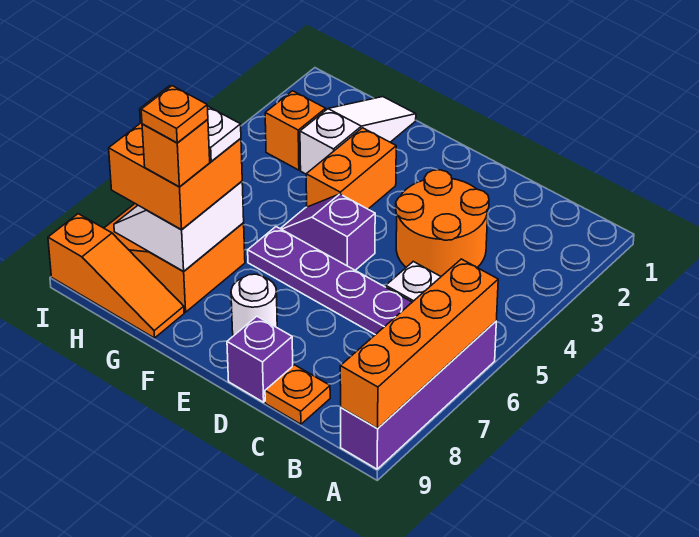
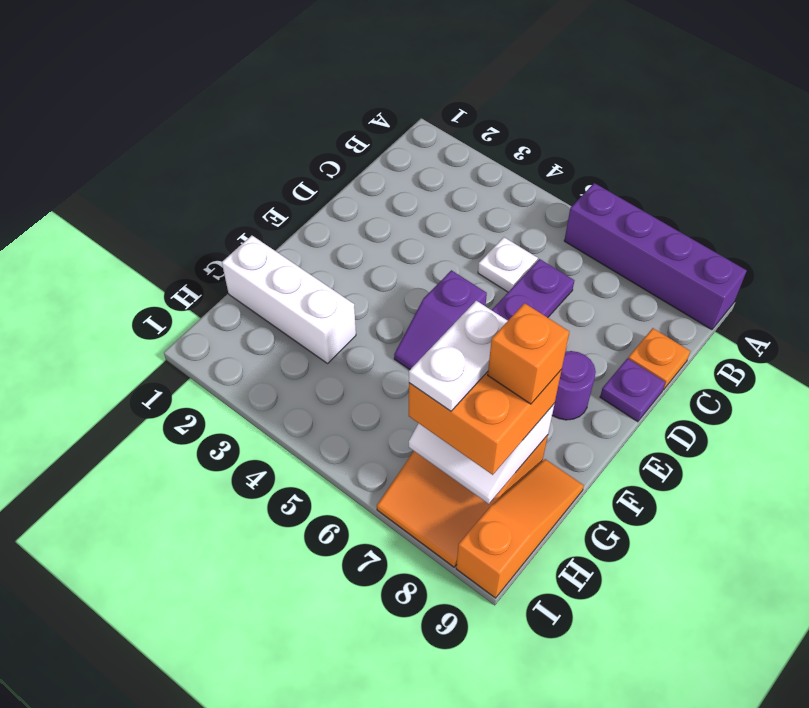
orange 1x4 brick [340,259,498,428] -> none
orange 2x2 round brick [396,170,489,276] -> none
purple 1x1 brick [227,316,293,402] -> purple 1x1 plate [600,358,665,422]
white 1x1 round brick [231,274,277,336] -> purple 1x1 round brick [552,351,596,420]
orange 1x2 brick [306,128,396,209] -> none
white 1x3 slope [300,97,416,174] -> white 1x3 brick [222,235,356,363]
orange 1x1 plate [141,86,208,143] -> none
orange 1x1 brick [265,91,326,170] -> none

